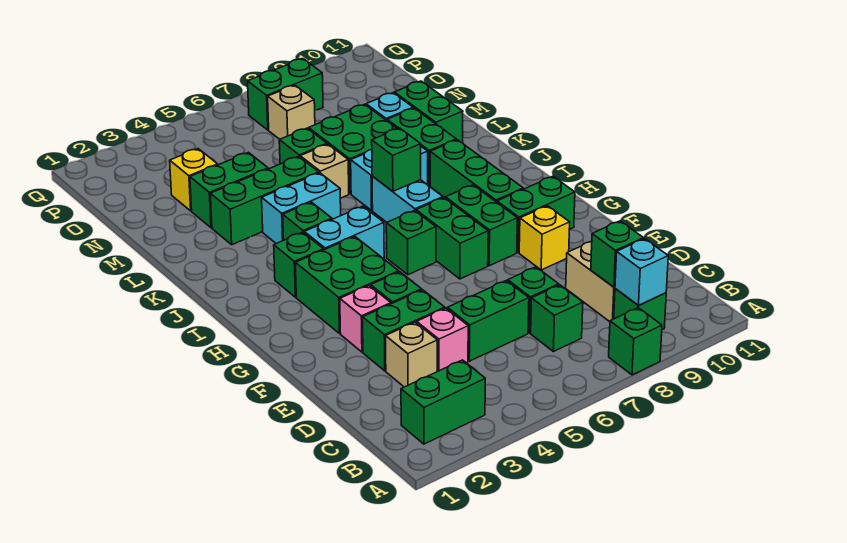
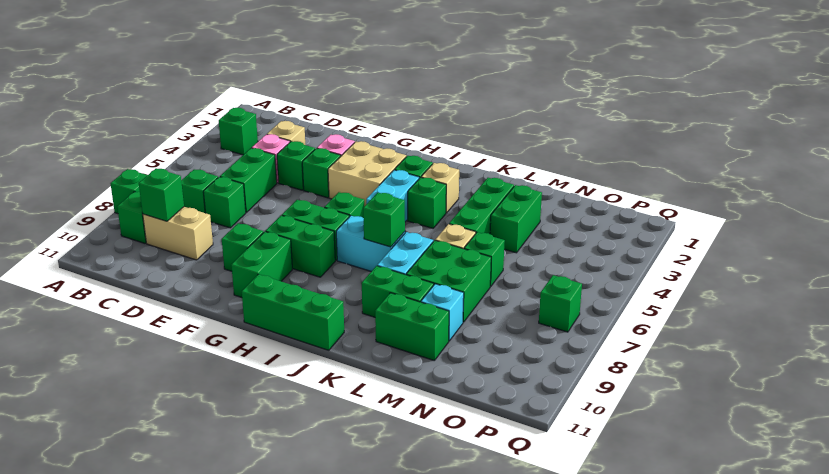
green 1x2 brick [401,360,485,444] -> green 1x1 brick [219,108,258,155]
cyan 1x1 brick [615,239,668,306] -> none
green 1x2 brick [363,290,445,371] -> green 1x1 brick [277,141,315,190]
yellow 1x1 brick [519,206,570,270] -> green 1x1 brick [222,223,264,271]
green 2x2 brick [295,237,399,334] -> tan 2x2 brick [328,141,406,206]
green 1x3 brick [430,140,523,202] -> green 1x3 brick moved to [242,274,344,350]
cyan 1x2 brick [262,173,341,244] -> none
yellow 1x1 brick [170,149,218,211] -> none
tan 1x1 brick [268,85,315,139] -> tan 1x1 brick moved to [421,163,459,213]
green 1x2 brick [248,59,323,130] -> green 1x1 brick [539,275,582,332]

